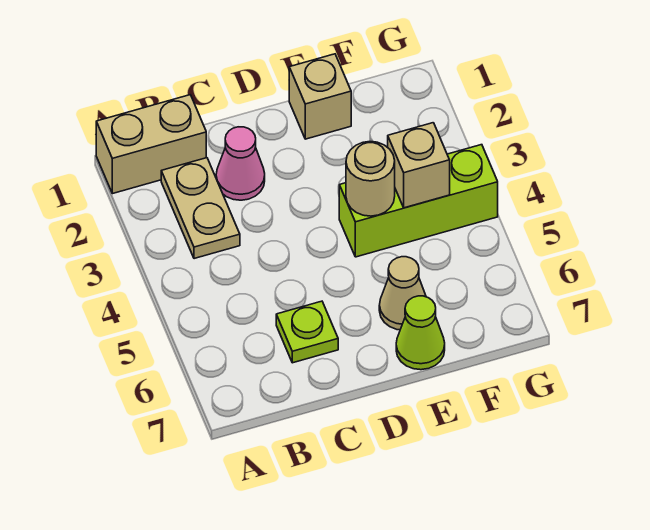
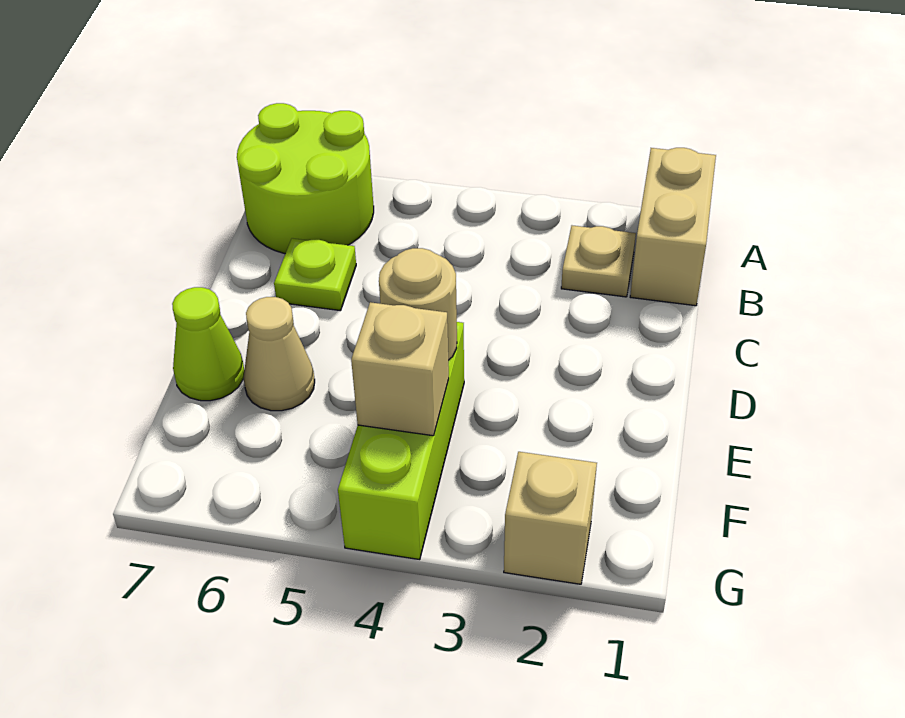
none -> lime 2x2 round brick [237,103,374,254]
tan 1x2 plate [161,158,240,259] -> tan 1x1 plate [561,226,636,297]
pink 1x1 cone [216,127,265,200] -> none
tan 1x1 brick [289,54,351,139] -> tan 1x1 brick moved to [504,452,597,584]

